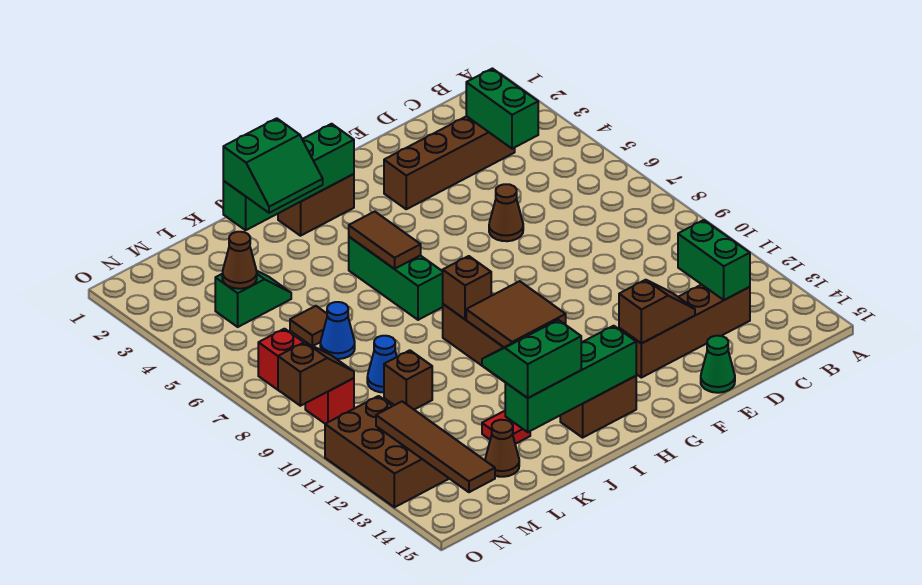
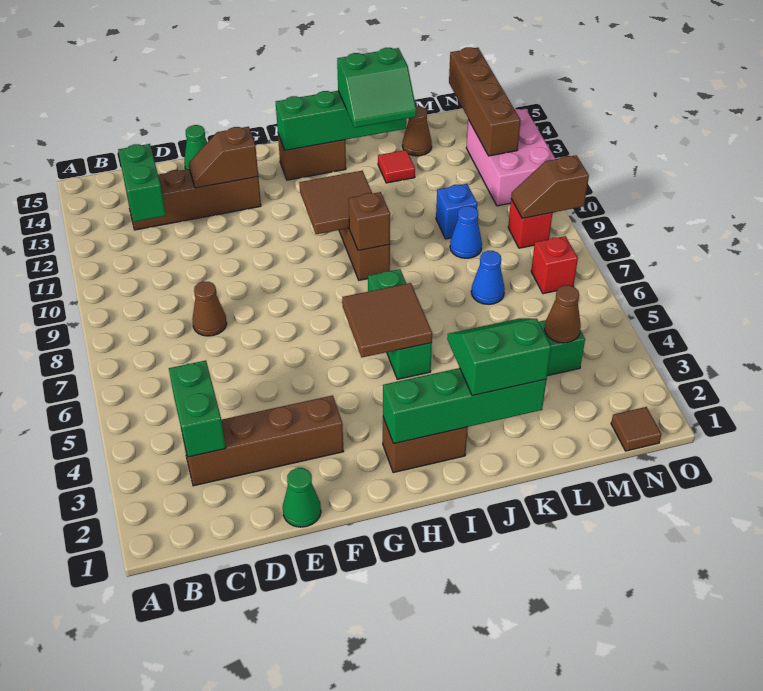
none -> green 1x1 cone [283,468,321,527]
brown 1x1 cone [489,184,523,241] -> brown 1x1 cone moved to [192,282,227,336]
brown 1x2 tile [349,212,421,269] -> brown 2x2 tile [342,283,432,357]
brown 1x1 tile [290,306,327,346] -> brown 1x1 tile moved to [611,407,661,451]
brown 1x1 brick [384,350,432,409] -> blue 1x1 brick [436,184,477,239]
brown 2x3 brick [325,396,448,507] -> pink 2x3 brick [466,109,555,206]
brown 1x4 tile [376,401,495,492] -> brown 1x4 brick [449,47,520,156]

